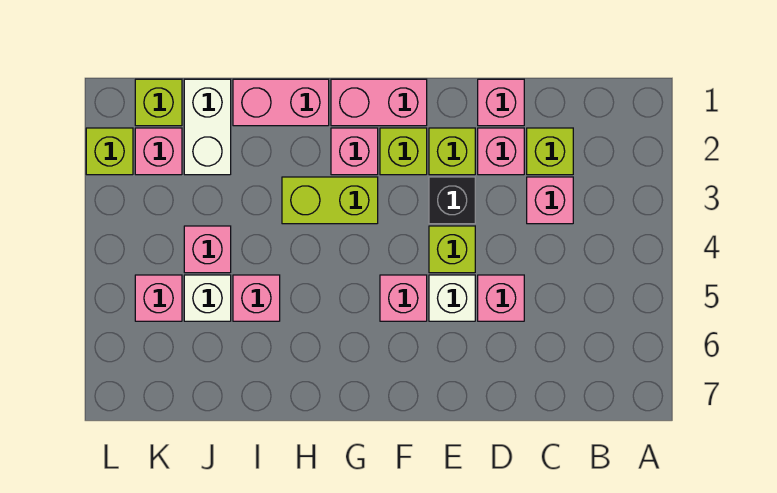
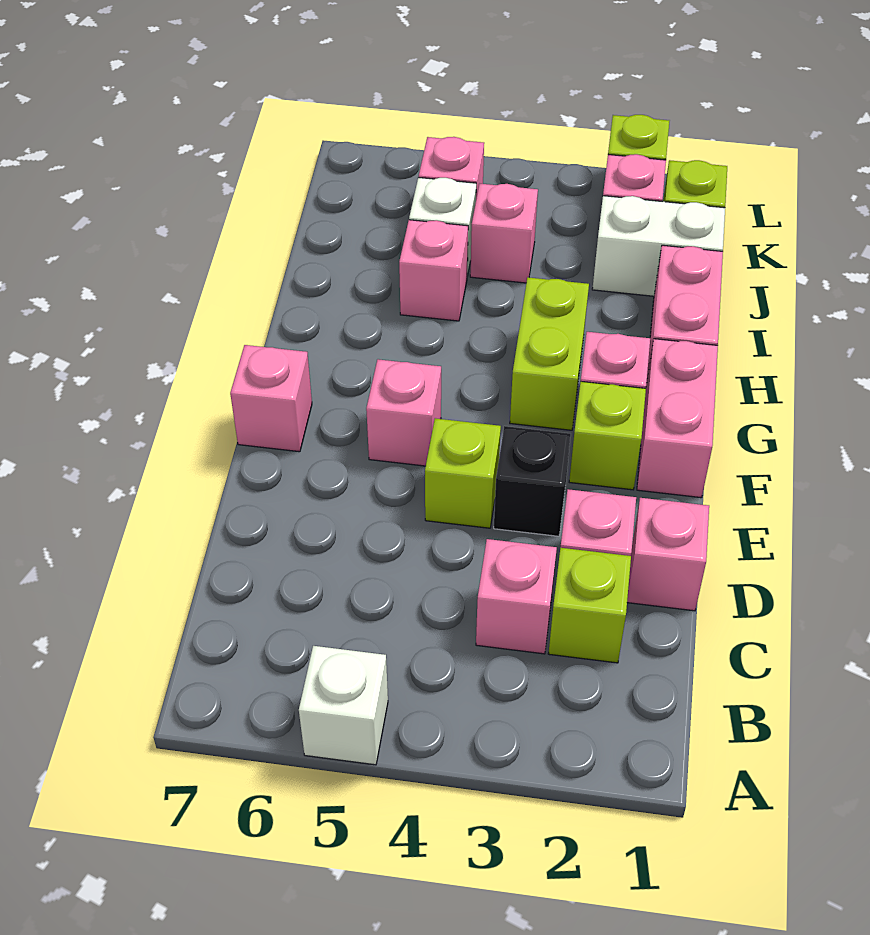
pink 1x1 brick [478,275,524,321] -> pink 1x1 brick moved to [230,345,312,452]
lime 1x1 brick [429,128,475,175] -> none
white 1x1 brick [429,275,475,321] -> white 1x1 brick moved to [299,646,388,765]

